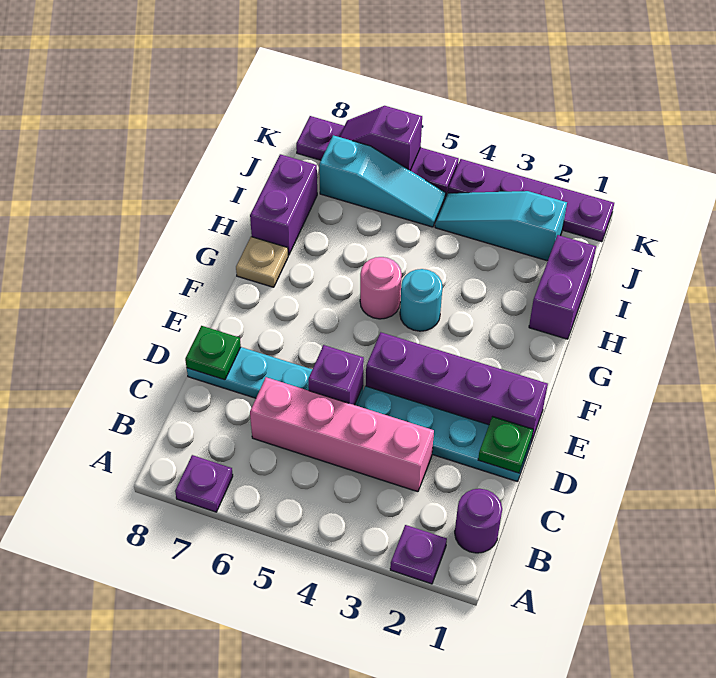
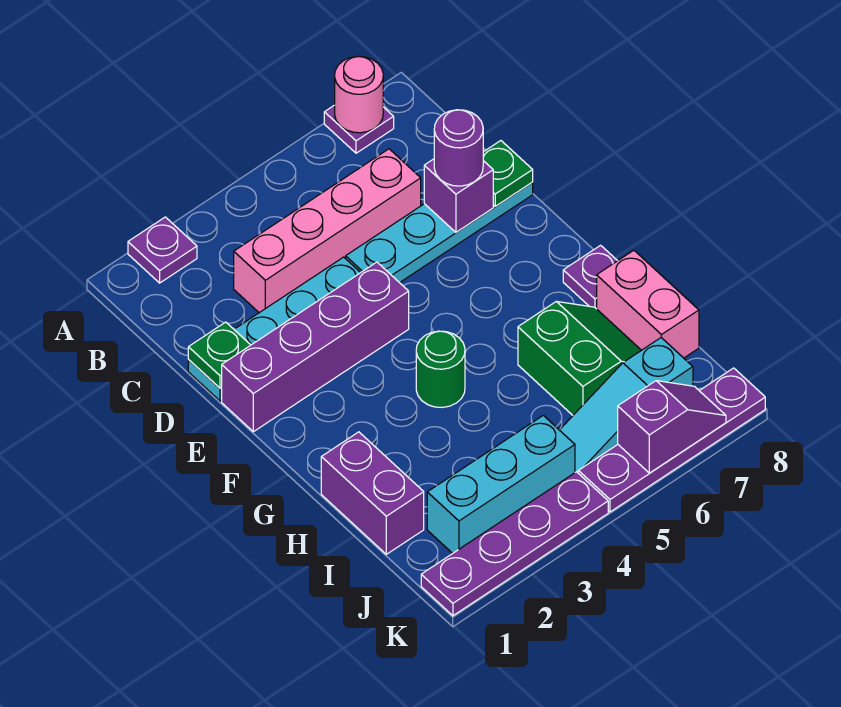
purple 1x1 round brick [455,489,502,553] -> purple 1x1 round brick moved to [434,110,483,186]
purple 1x1 brick [308,345,364,405] -> purple 1x1 brick moved to [424,159,493,232]
cyan 1x1 round brick [400,269,443,331] -> green 1x1 round brick [416,331,465,408]
pink 1x1 round brick [360,257,402,319] -> pink 1x1 round brick moved to [335,56,383,133]
tan 1x1 plate [236,237,288,287] -> purple 1x1 plate [563,245,617,309]
none -> green 2x2 slope [518,301,641,415]
purple 1x2 brick [250,154,317,255] -> pink 1x2 brick [597,250,699,358]
cyan 1x3 slope [435,191,567,261] -> cyan 1x3 brick [427,415,575,553]

